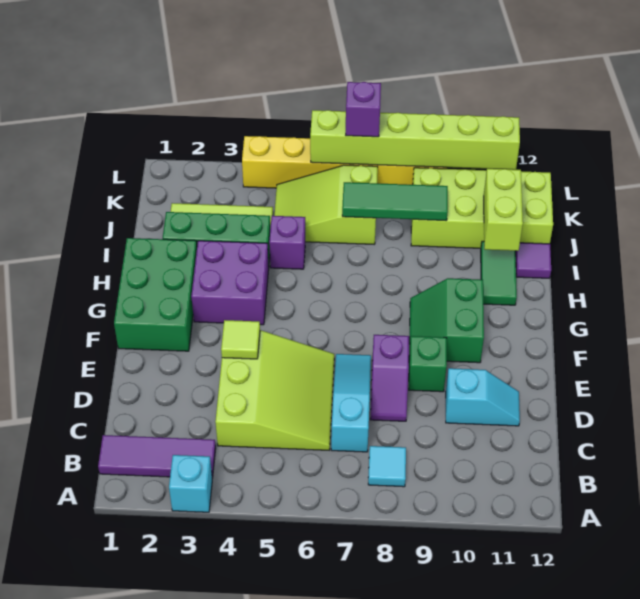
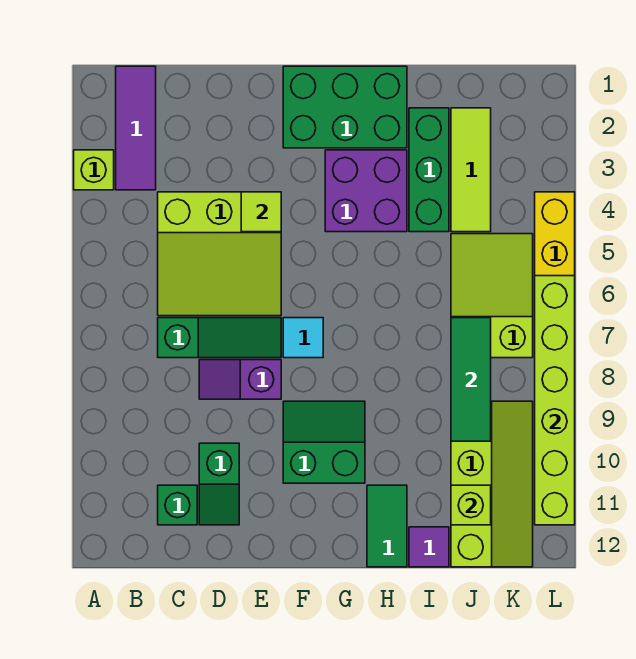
cyan 1x1 brick [169,455,212,512] -> lime 1x1 brick [74,150,114,190]
cyan 1x1 tile [368,446,406,487] -> cyan 1x1 tile moved to [283,318,323,358]
cyan 1x3 slope [331,354,371,452] -> green 1x3 slope [158,318,281,358]
cyan 1x2 slope [446,368,520,426] -> green 1x2 slope [199,443,239,525]
green 1x1 brick [409,336,447,392] -> green 1x1 brick moved to [158,485,197,525]
green 1x2 tile [481,241,517,305] -> green 1x2 tile turned to [367,485,407,567]
purple 1x1 brick [269,216,305,269] -> none
lime 1x2 brick [484,169,523,251] -> lime 1x1 brick [451,485,491,525]
lime 2x4 brick [411,168,553,248] -> lime 2x4 slope [451,401,533,567]
purple 1x1 brick [346,82,381,137] -> none

